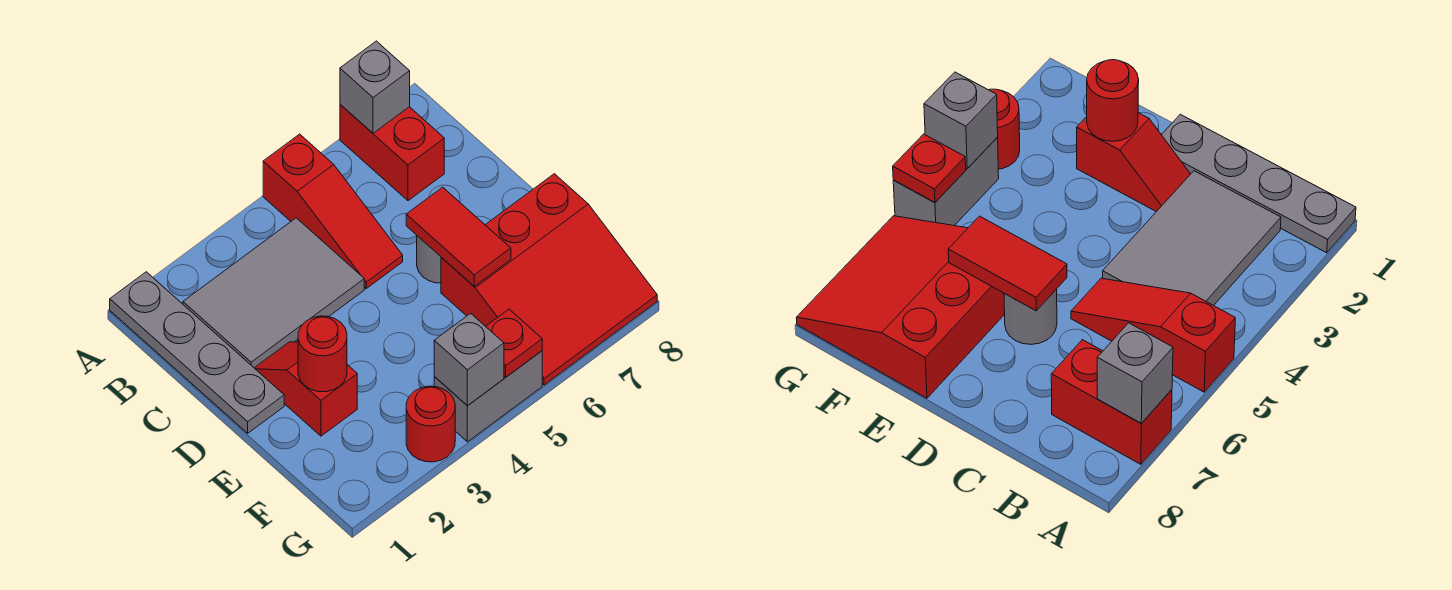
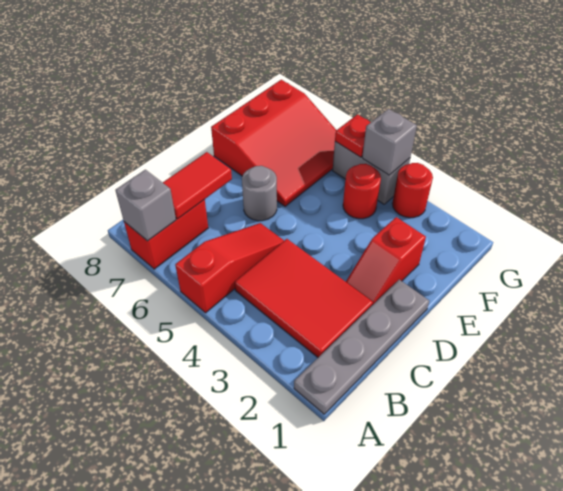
grey 2x3 tile [183,218,364,368] -> red 2x3 tile [235,239,373,357]
red 1x2 tile [406,187,511,286] -> red 1x2 tile moved to [163,152,232,219]
red 1x1 round brick [298,316,347,392] -> red 1x1 round brick moved to [343,164,381,219]
red 3x3 slope [441,174,657,385] -> red 3x3 slope turned to [211,80,336,206]

